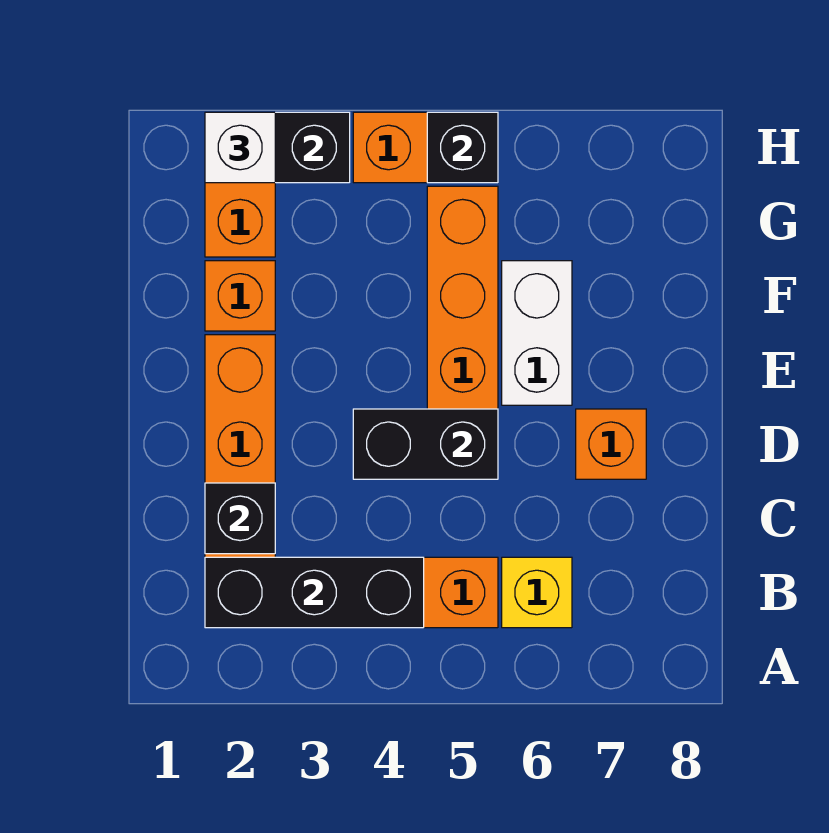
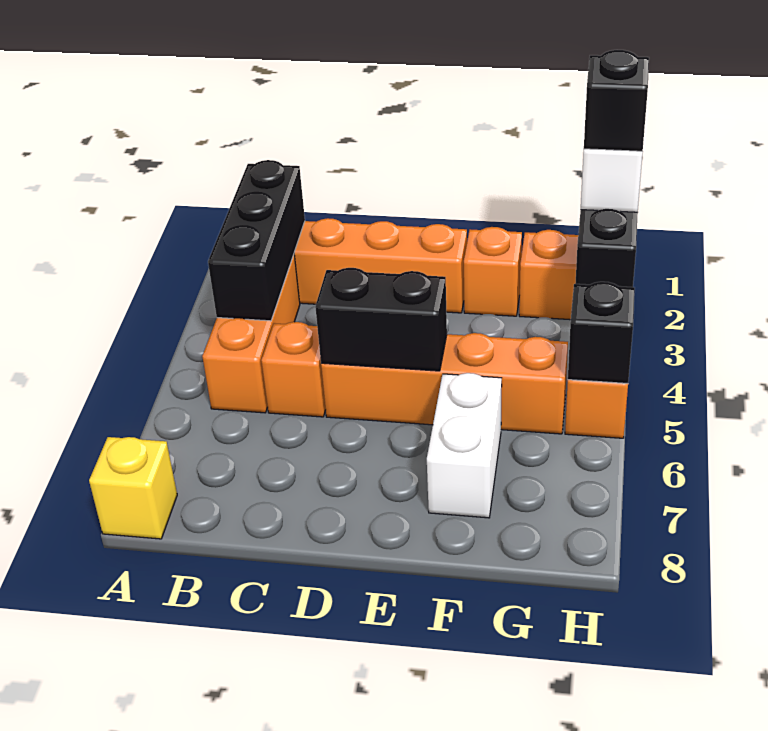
yellow 1x1 brick [502,557,572,628] -> yellow 1x1 brick moved to [89,437,177,539]
black 1x1 brick [205,483,275,554] -> black 1x1 brick moved to [584,50,649,151]
black 1x2 brick [353,409,498,479] -> black 1x2 brick turned to [315,268,447,371]
orange 1x1 brick [576,409,646,479] -> orange 1x1 brick moved to [261,322,326,417]
white 1x2 brick [502,261,572,405] -> white 1x2 brick turned to [427,373,502,518]

